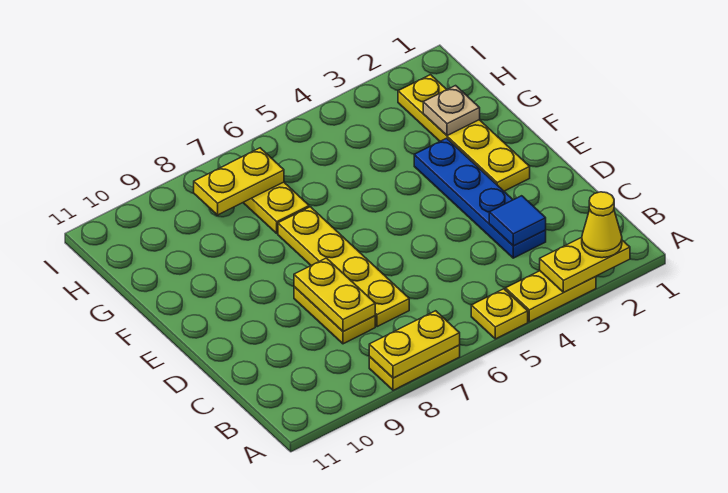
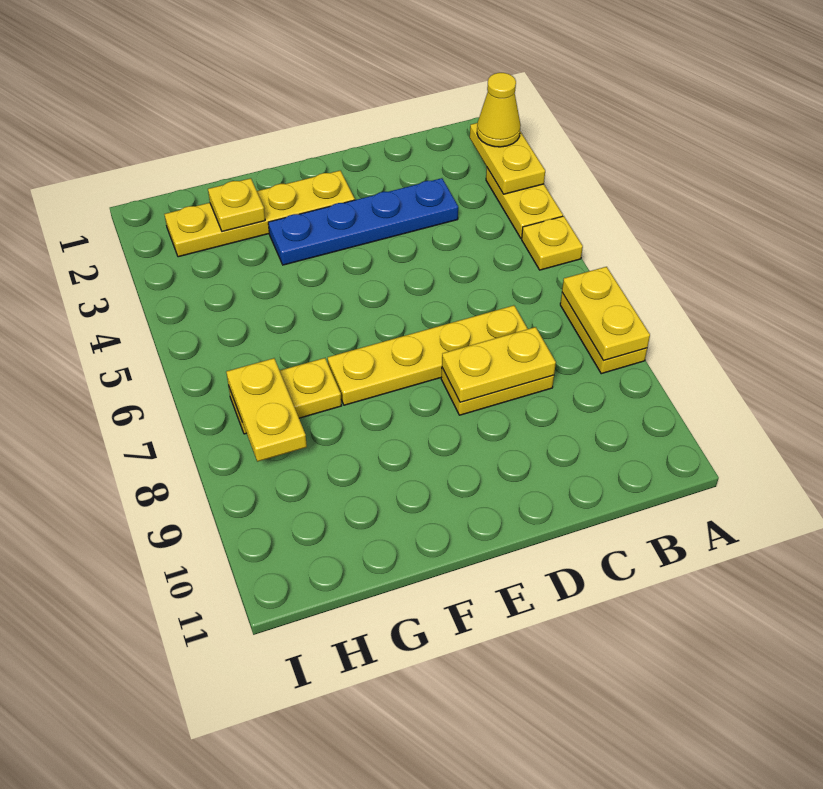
blue 1x1 tile [489,196,546,246] -> none
tan 1x1 plate [423,86,480,136] -> yellow 1x1 plate [208,178,265,231]

